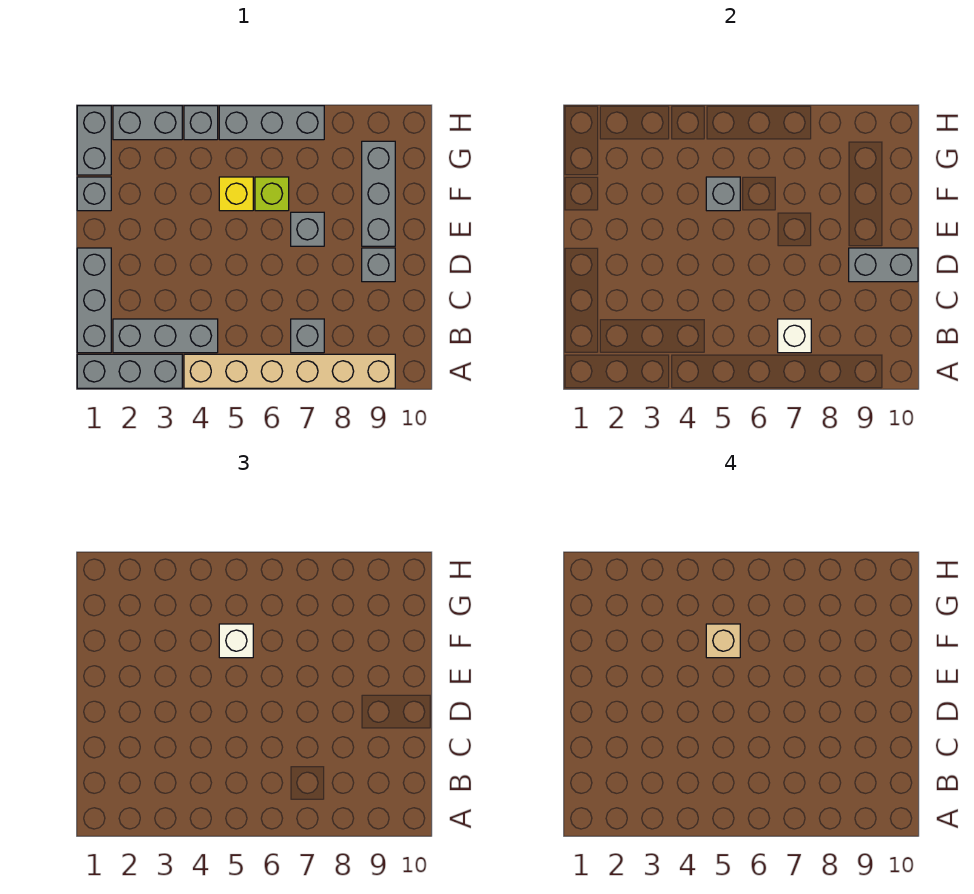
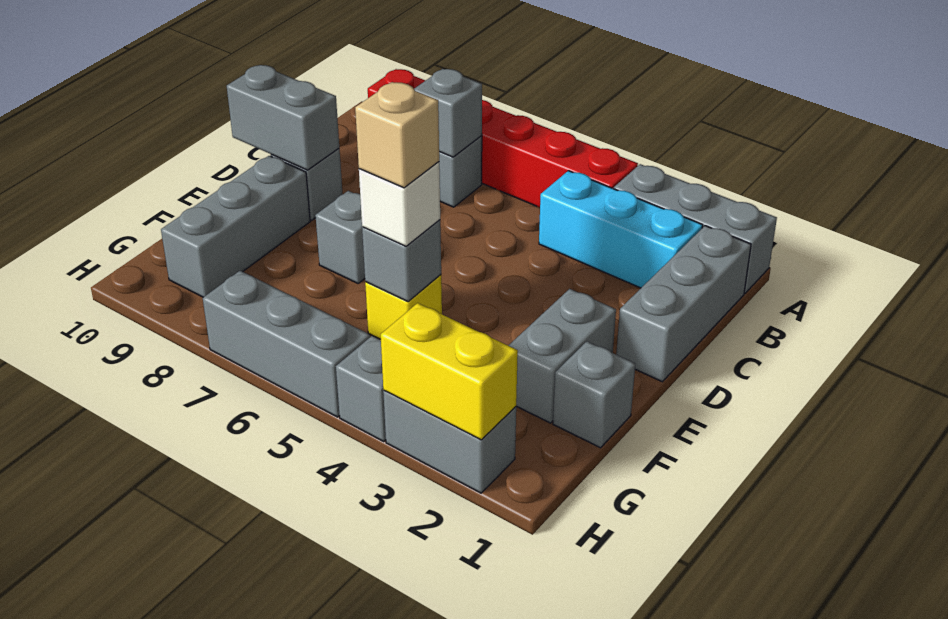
tan 1x6 brick [184,354,395,388] -> red 1x6 brick [368,69,638,207]
grey 1x3 brick [113,319,218,353] -> cyan 1x3 brick [539,171,703,288]
white 1x1 brick [778,319,811,353] -> grey 1x1 brick [414,69,482,157]
lime 1x1 brick [255,177,289,211] -> none
grey 1x2 brick [77,106,111,175] -> grey 1x2 brick moved to [508,289,616,423]
none -> yellow 1x2 brick [380,303,518,440]

